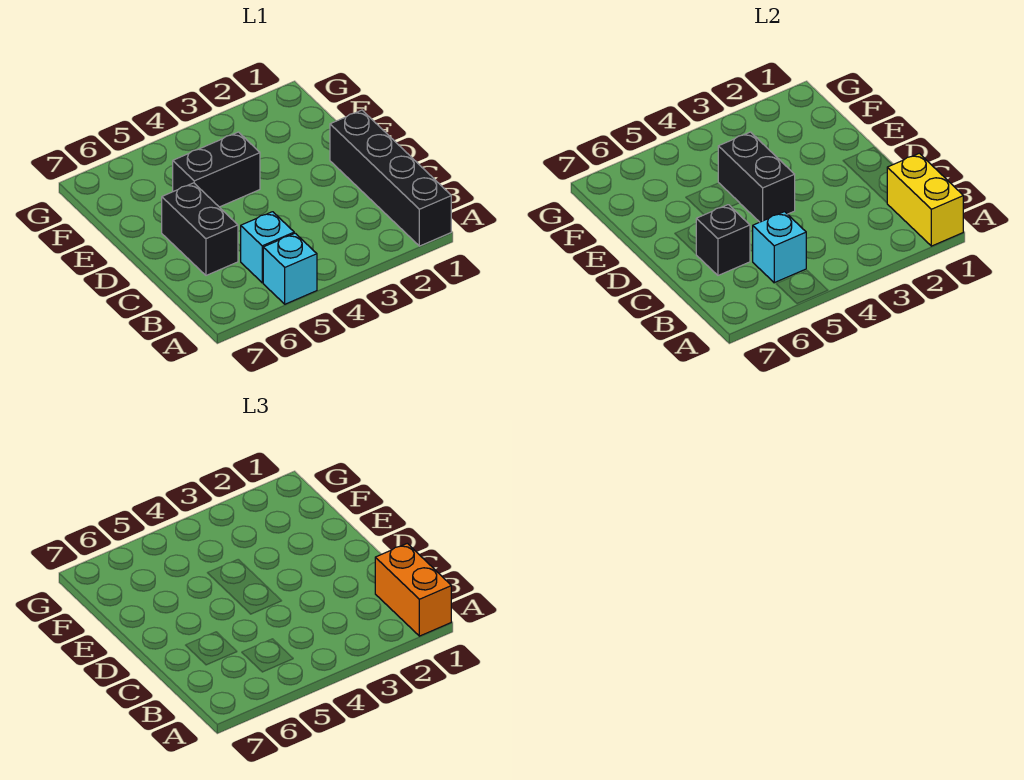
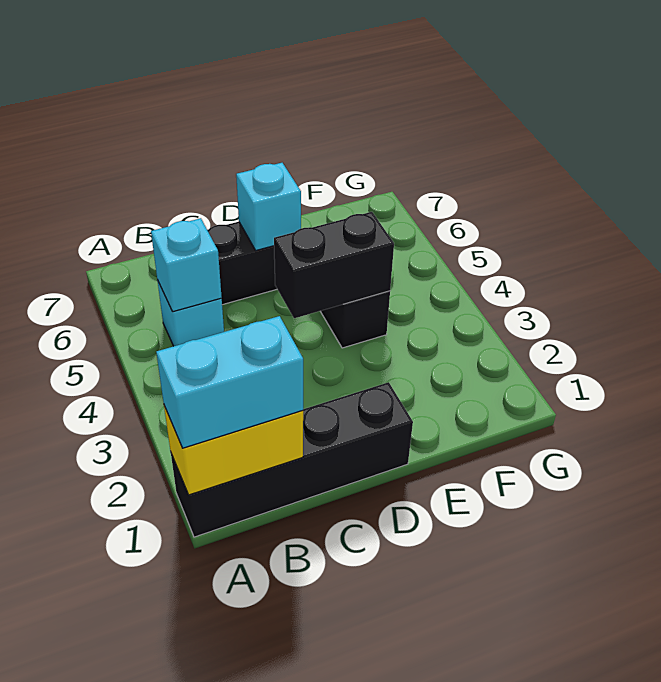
orange 1x2 brick [375,543,451,636] -> cyan 1x2 brick [156,316,303,448]
cyan 1x1 brick [263,233,317,304] -> cyan 1x1 brick moved to [236,163,301,250]
black 1x1 brick [696,205,750,275] -> none

